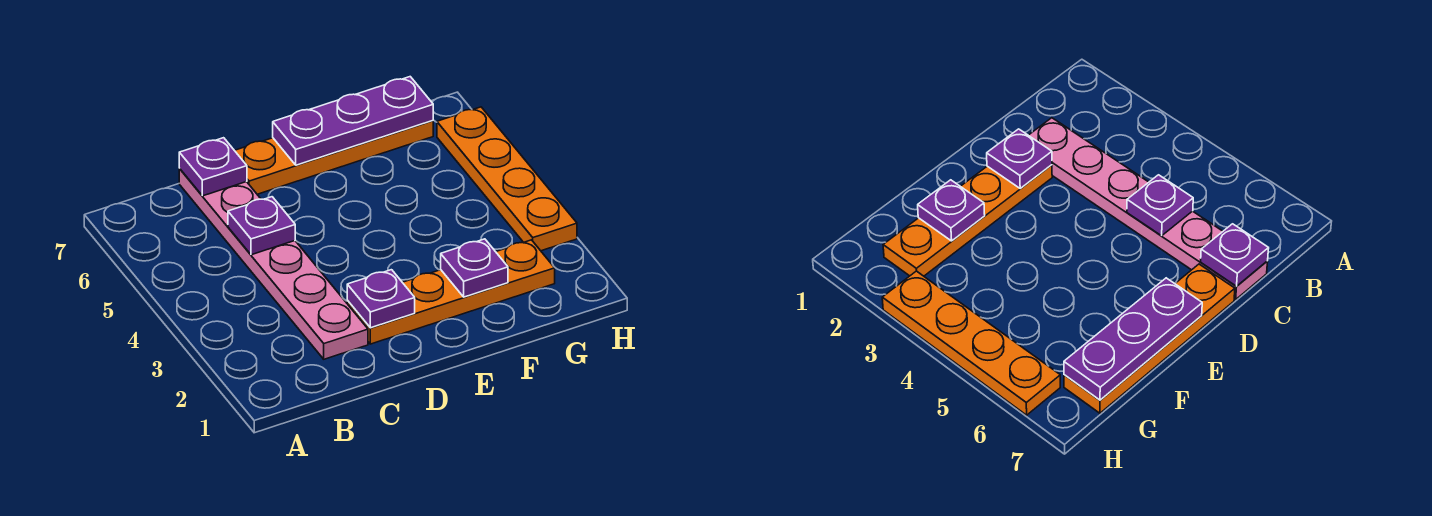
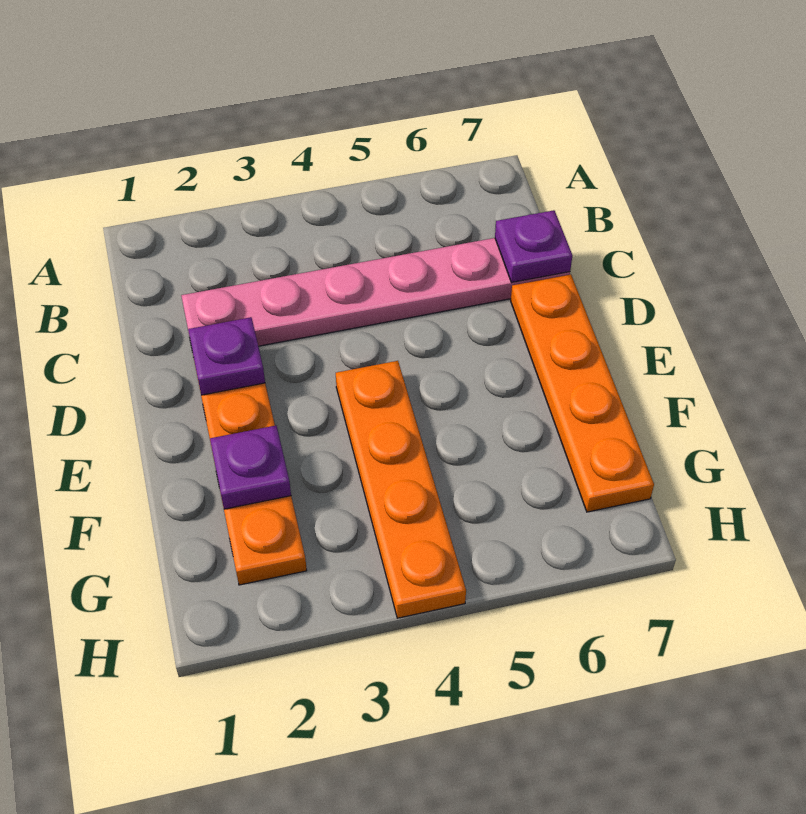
purple 1x1 plate [228,197,295,255] -> none
purple 1x3 plate [273,77,433,165] -> none
orange 1x4 plate [437,107,577,251] -> orange 1x4 plate turned to [336,361,466,618]

